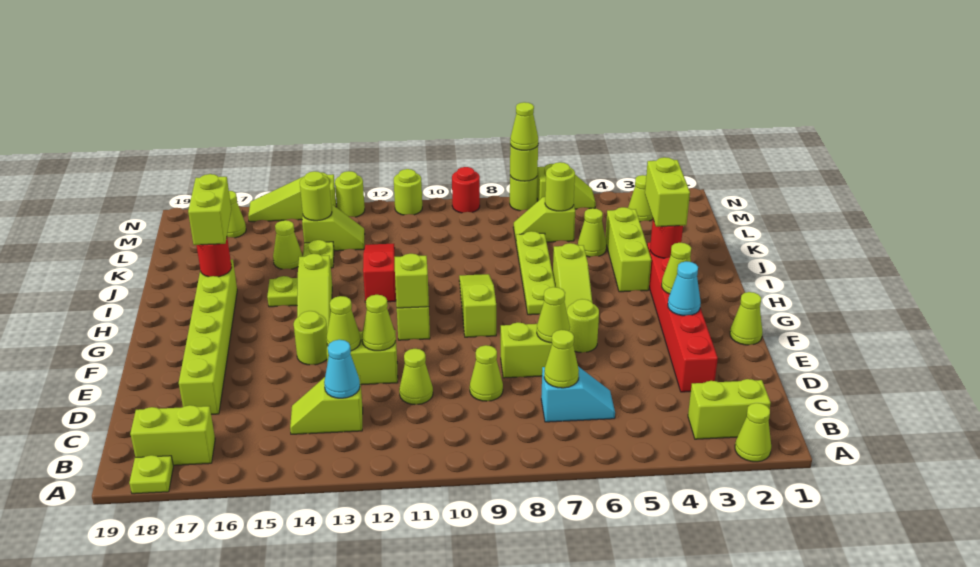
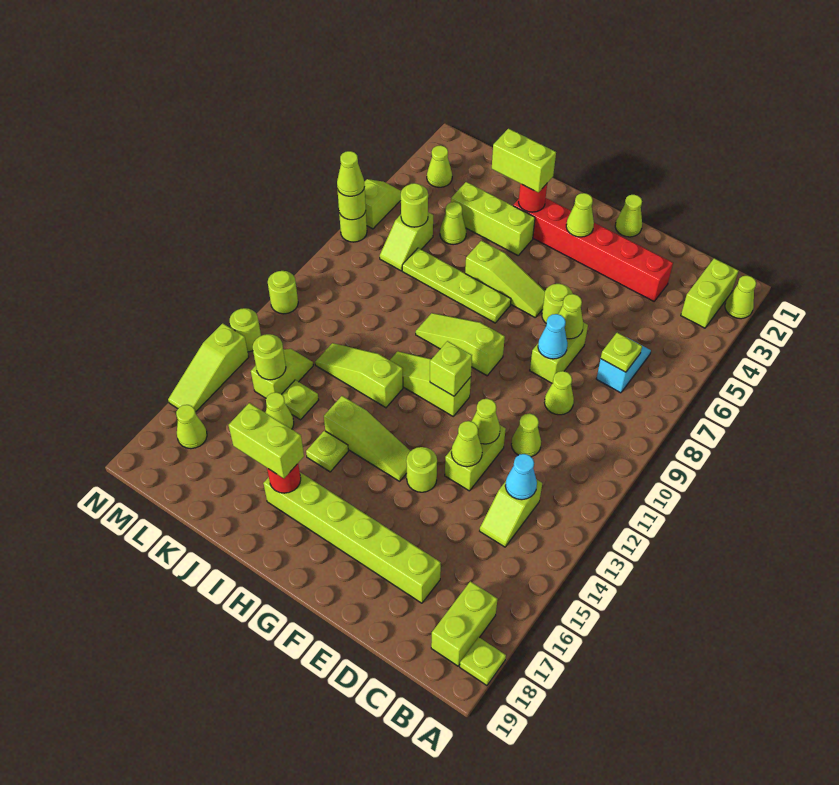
lime 1x1 cone [544,330,579,388] -> lime 1x1 plate [601,333,642,372]
cyan 1x1 cone [668,261,701,316] -> cyan 1x1 cone moved to [538,314,567,359]
red 1x3 slope [363,244,396,302] -> lime 1x3 slope [315,343,403,408]
red 1x1 round brick [452,167,480,213] -> none

